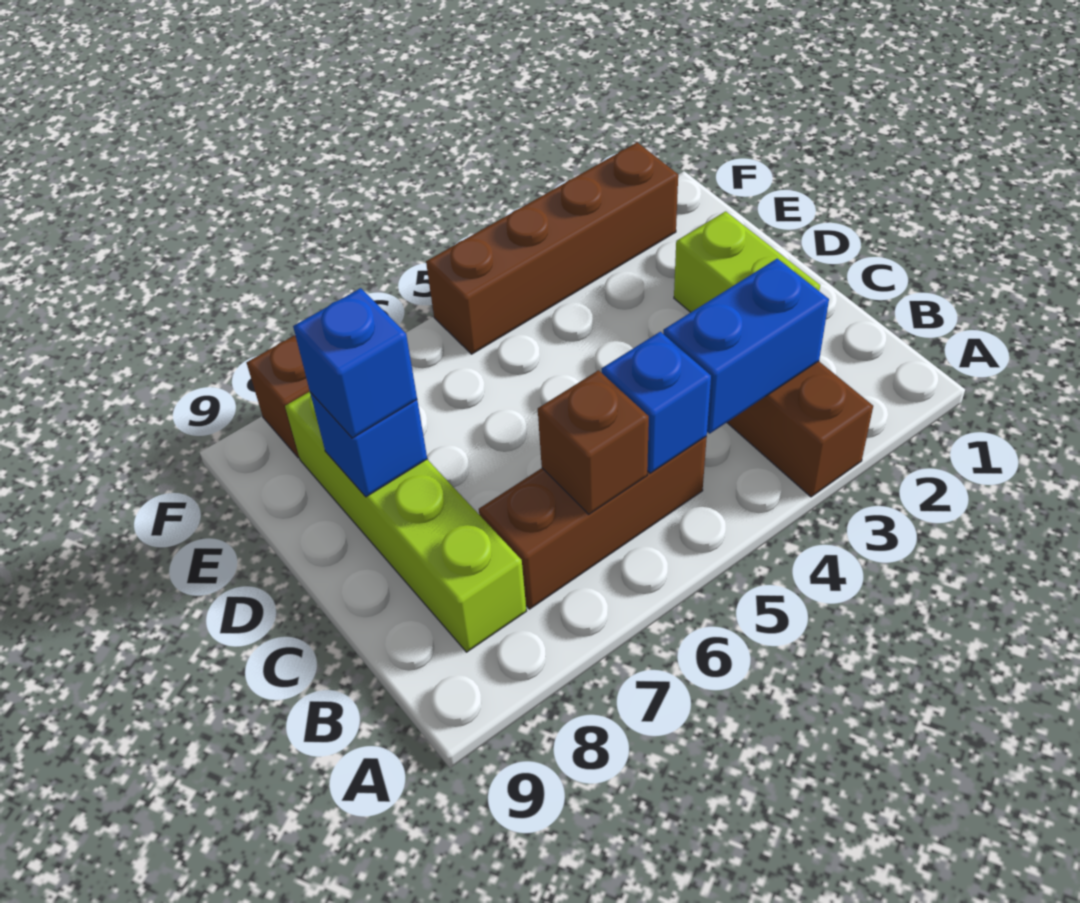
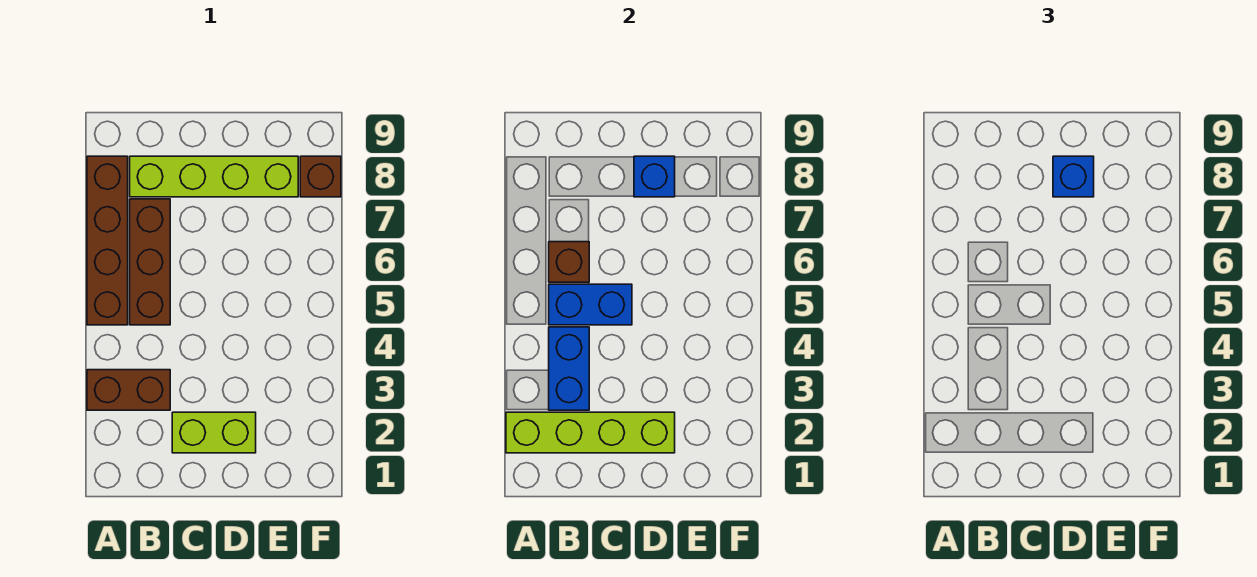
none -> lime 1x4 brick [506,412,675,453]
blue 1x1 brick [602,332,711,473] -> blue 1x2 brick [549,284,632,325]
brown 1x4 brick [426,142,678,354] -> brown 1x4 brick moved to [87,156,128,325]

